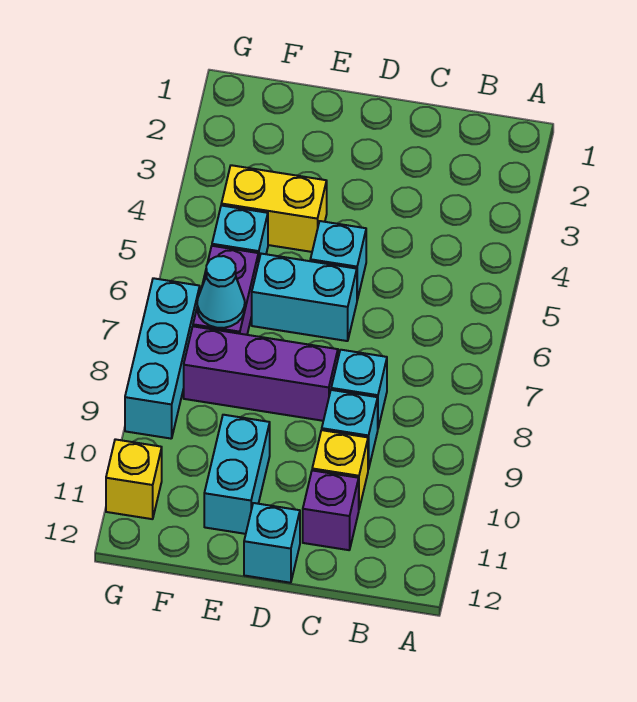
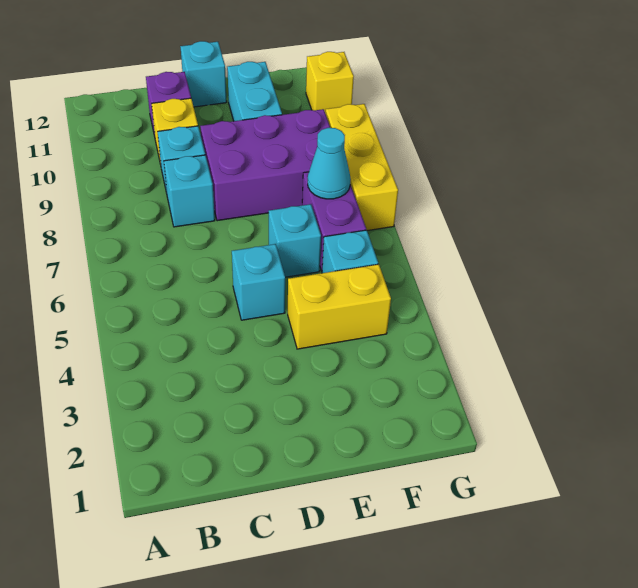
cyan 1x2 brick [252,254,357,341] -> cyan 1x1 brick [269,204,321,277]
purple 1x3 brick [184,326,338,421] -> purple 2x3 brick [200,109,330,221]
cyan 1x3 brick [125,278,200,439] -> yellow 1x3 brick [326,104,398,231]

